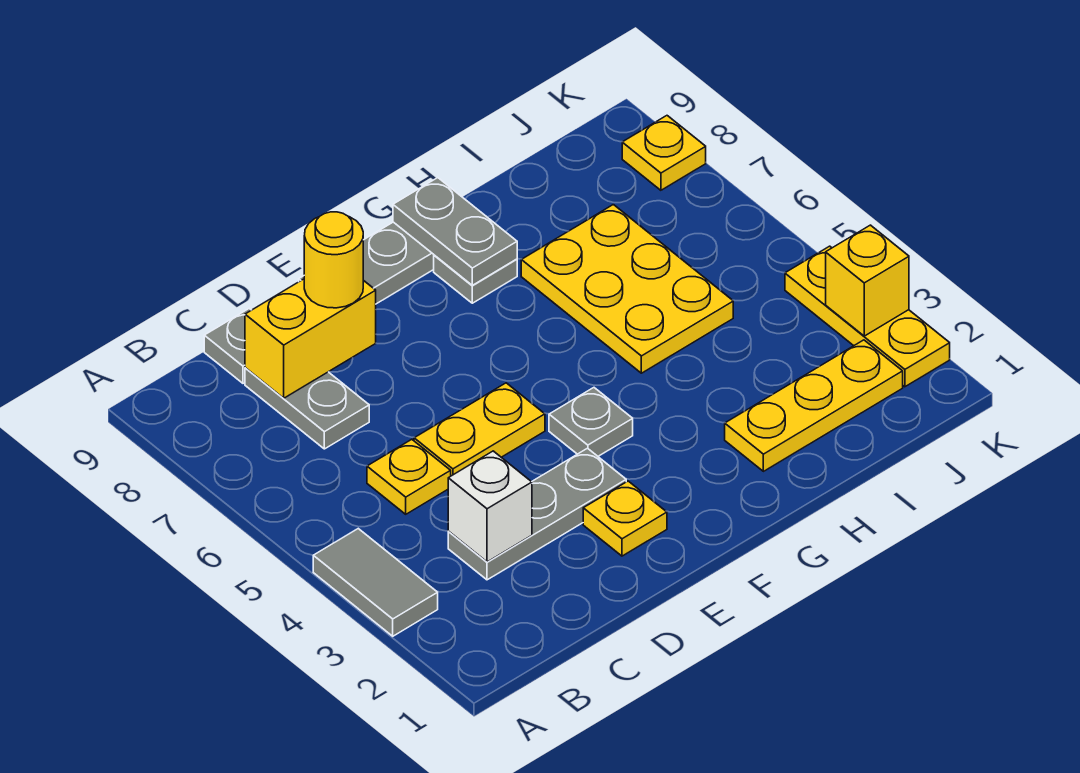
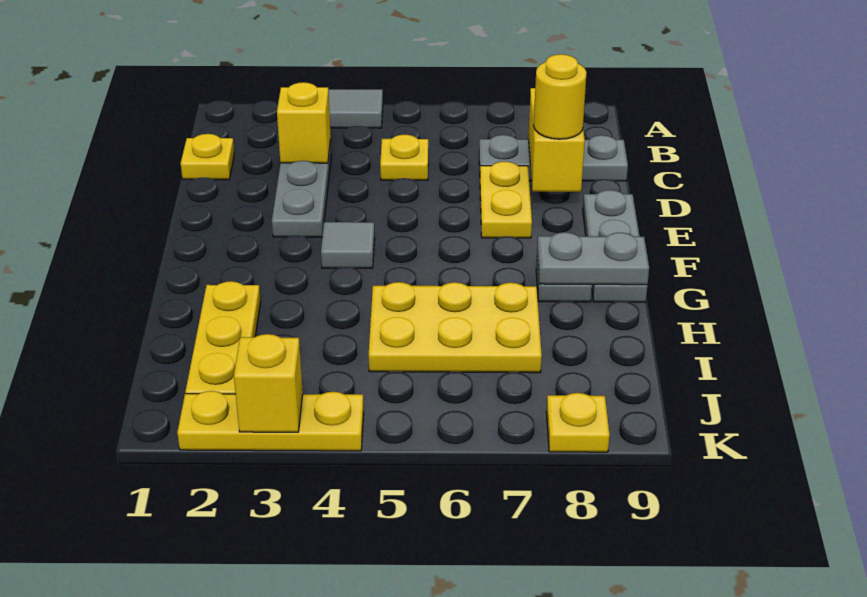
white 1x1 brick [448,451,532,562] -> yellow 1x1 brick [277,82,331,163]
yellow 1x2 plate [414,383,545,476] -> yellow 1x2 plate moved to [480,162,532,238]
yellow 1x1 plate [583,481,667,556] -> yellow 1x1 plate moved to [181,134,234,180]
grey 1x1 plate [549,388,633,456] -> grey 1x1 tile [321,222,375,268]

